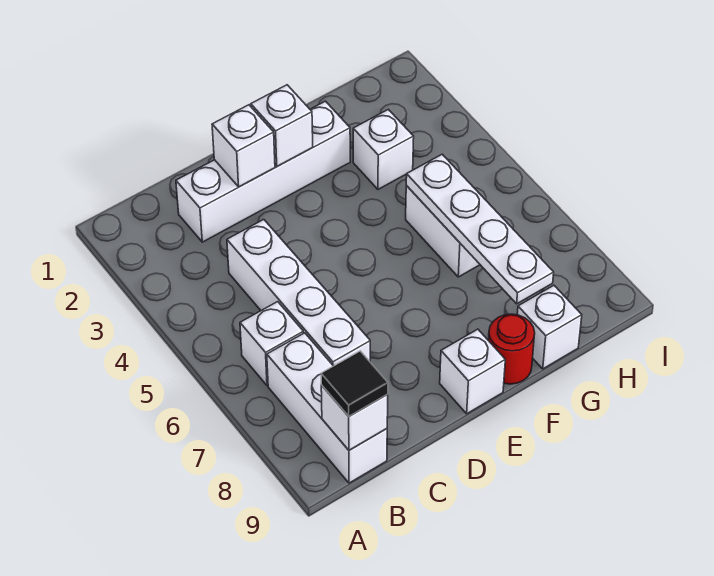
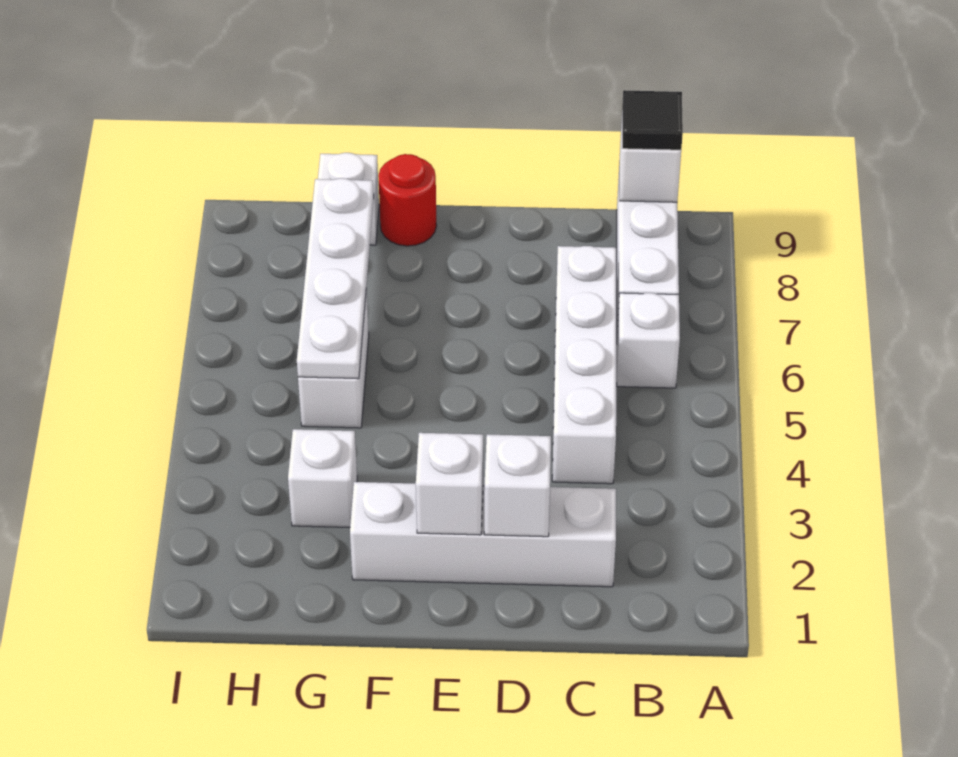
white 1x1 brick [440,329,505,414] -> none

